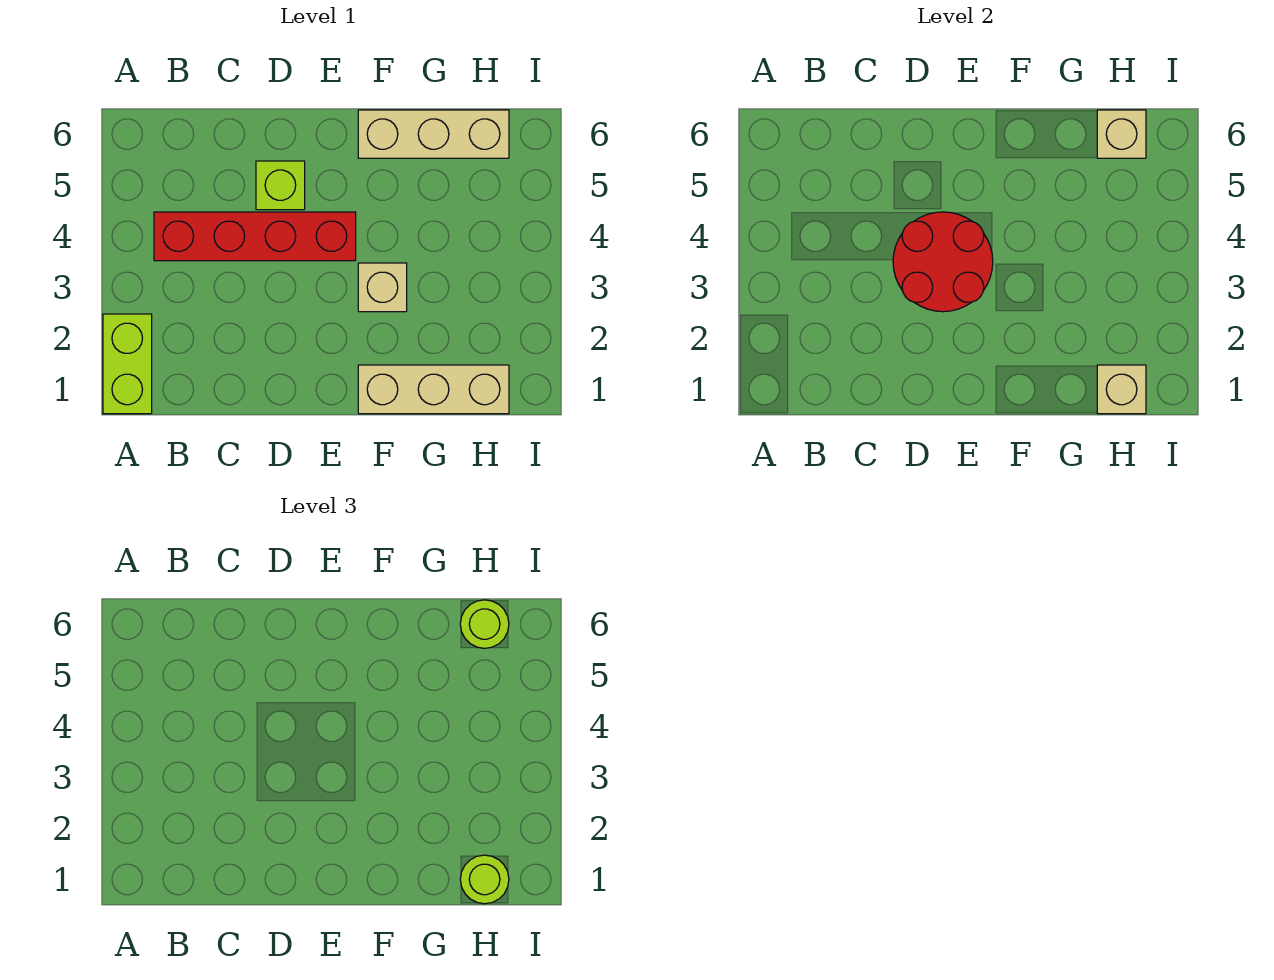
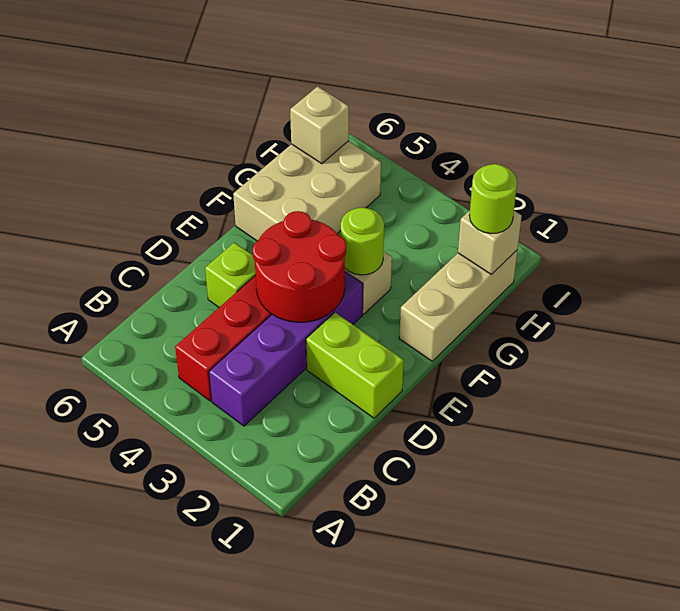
lime 1x2 brick [103,314,152,414] -> lime 1x2 brick moved to [306,312,404,418]
none -> purple 1x4 brick [209,272,363,426]
tan 1x3 brick [358,110,509,158] -> tan 2x3 brick [233,141,381,241]
lime 1x1 round brick [460,600,509,648] -> lime 1x1 round brick moved to [341,208,384,275]

